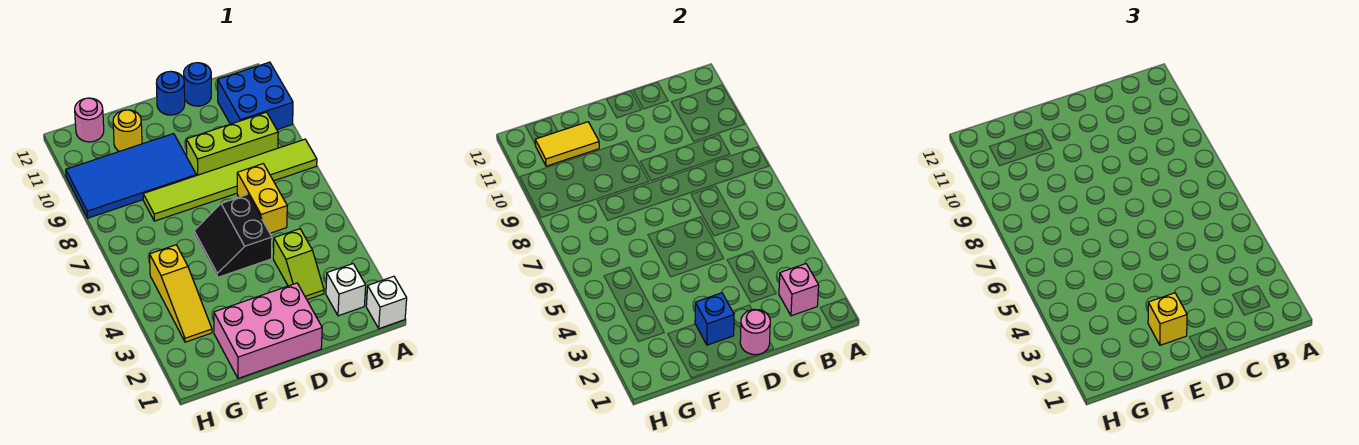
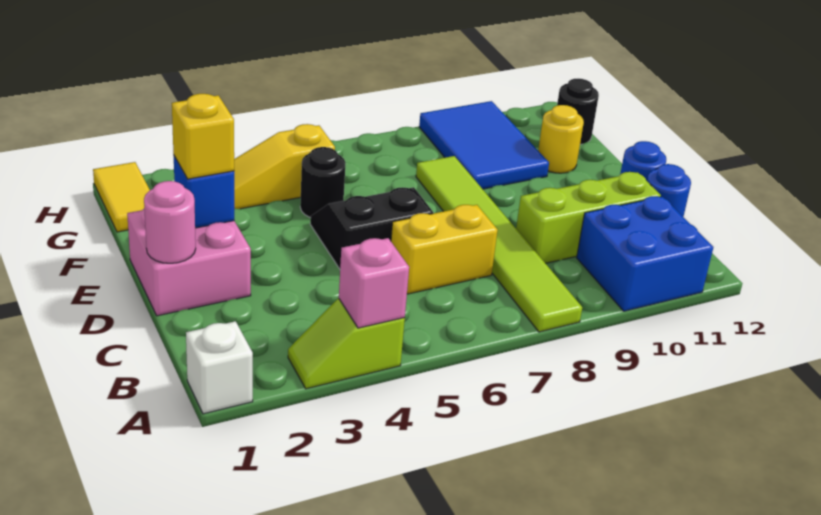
white 1x1 brick [326,264,366,316] -> none
pink 1x1 brick [779,264,819,316] -> pink 1x1 brick moved to [339,238,409,328]
lime 1x3 brick [186,112,278,176] -> lime 1x3 brick turned to [516,172,661,263]
lime 1x2 slope [273,229,324,300] -> lime 1x2 slope moved to [288,299,405,389]
pink 2x3 brick [214,283,322,378] -> pink 2x2 brick [127,209,251,316]
blue 2x4 tile [66,134,196,218] -> blue 2x3 tile [419,101,549,189]
none -> black 1x1 round brick [300,147,346,218]
yellow 1x2 tile [535,122,599,166] -> yellow 1x2 tile moved to [93,162,150,232]
pink 1x1 round brick [75,98,104,142] -> black 1x1 round brick [557,79,599,144]

